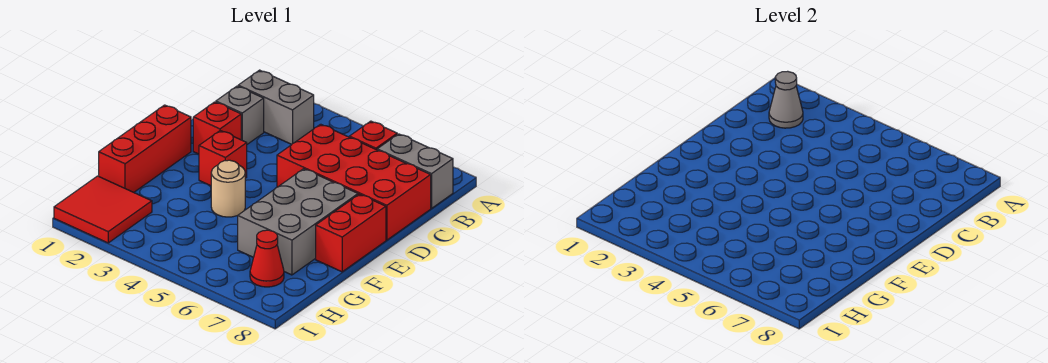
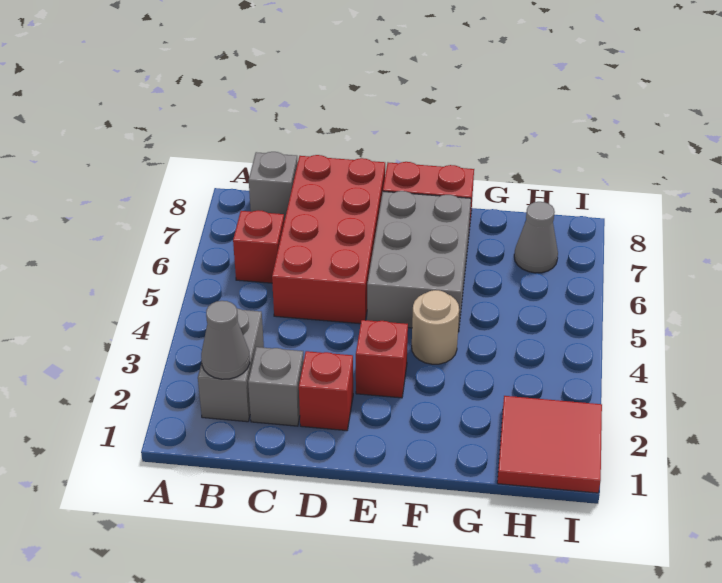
grey 1x2 brick [377,134,453,208] -> grey 1x1 brick [249,152,298,221]
red 1x3 brick [99,105,191,192] -> none
grey 2x3 brick [238,169,358,275] -> grey 2x3 brick turned to [367,191,471,332]
red 1x1 cone [250,230,284,287] -> grey 1x1 cone [514,202,558,273]

